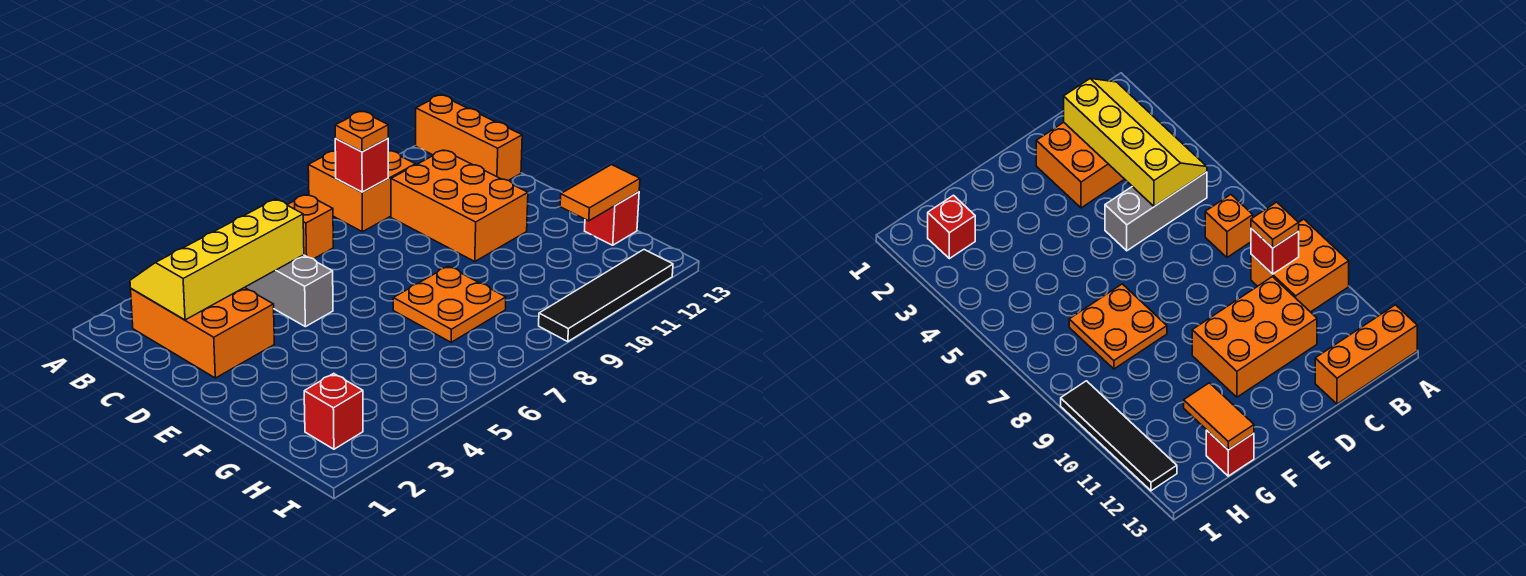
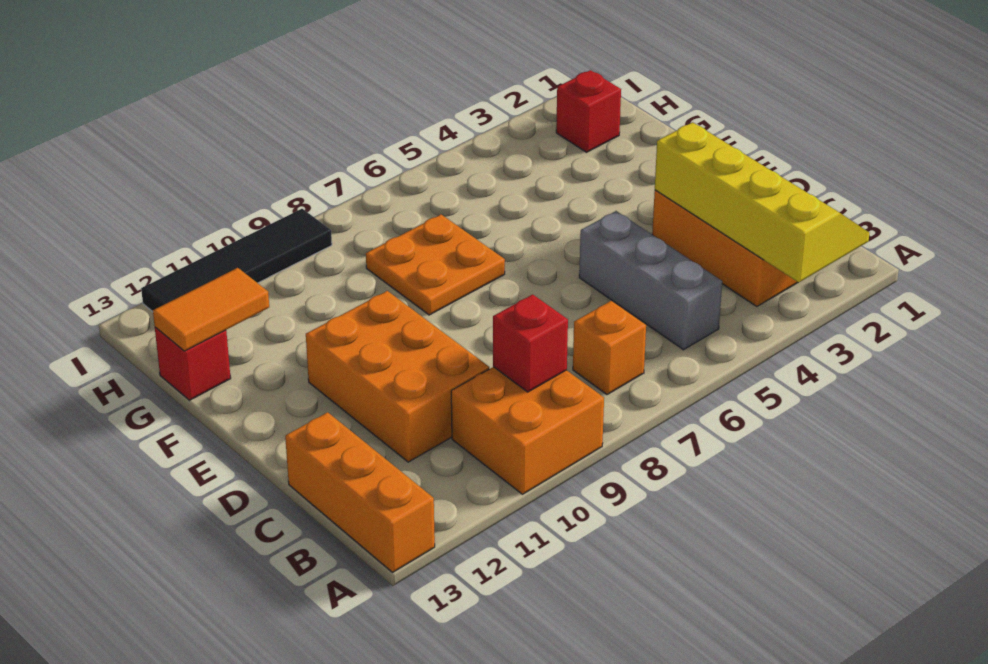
yellow 2x4 slope [130,199,304,320] -> yellow 2x4 slope turned to [655,122,870,282]
orange 1x1 plate [335,112,388,152] -> none

